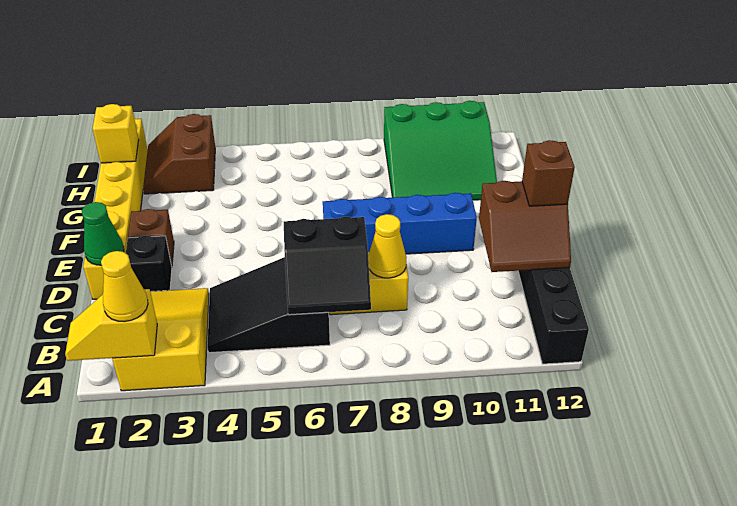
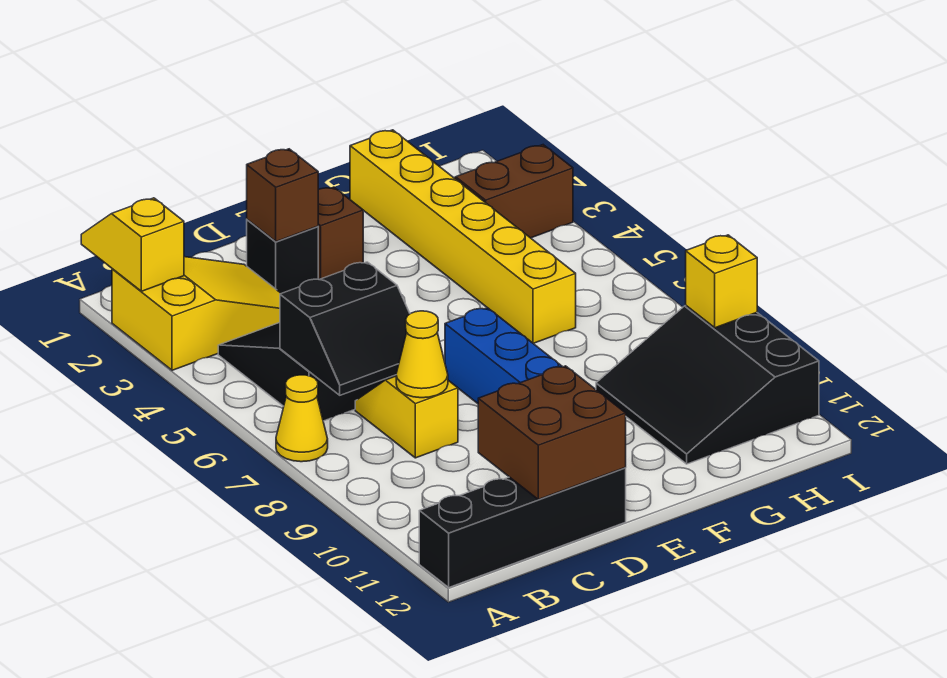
yellow 1x1 cone [101,251,148,322] -> yellow 1x1 cone moved to [276,375,328,462]
black 2x2 slope [284,217,371,315] -> black 2x2 slope turned to [280,262,410,395]
brown 2x2 slope [479,181,571,272] -> brown 2x2 brick [478,366,626,499]
yellow 1x6 brick [83,119,148,299] -> yellow 1x6 brick turned to [350,130,576,344]
green 1x1 cone [82,202,124,265] -> none
brown 1x1 brick [522,140,575,206] -> brown 1x1 brick moved to [247,149,318,242]
green 3x3 slope [384,101,497,200] -> black 3x3 slope [596,306,819,464]
yellow 1x1 brick [93,104,139,163] -> yellow 1x1 brick moved to [686,235,757,328]

